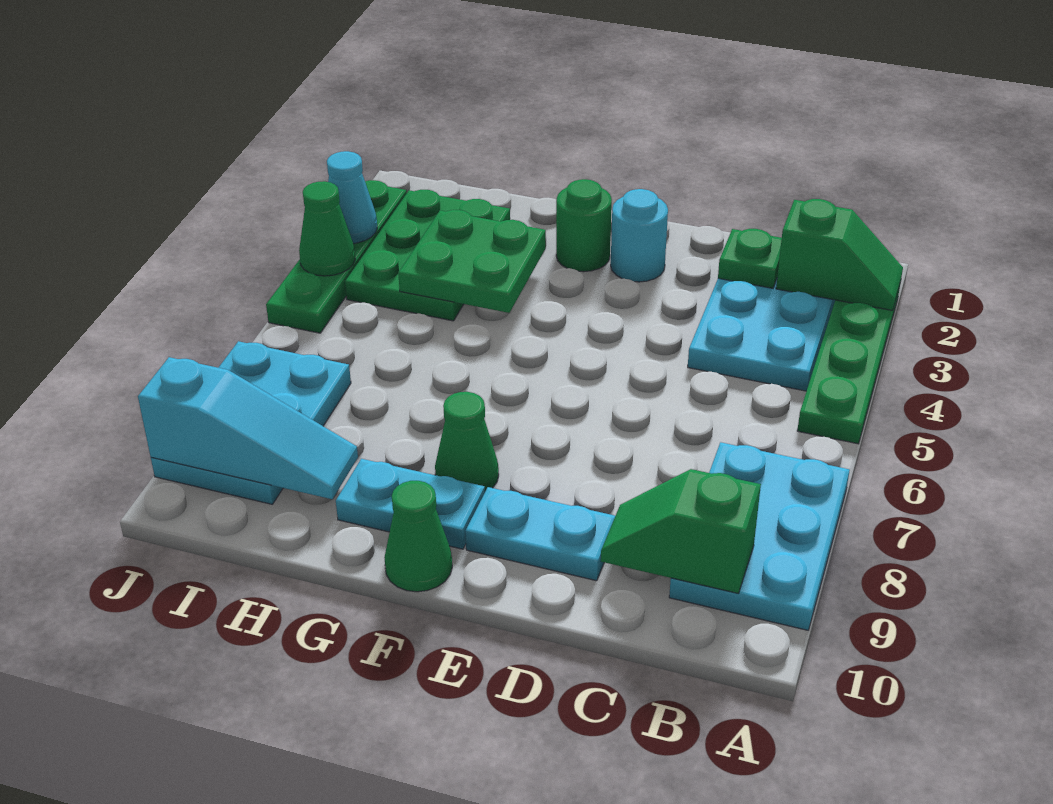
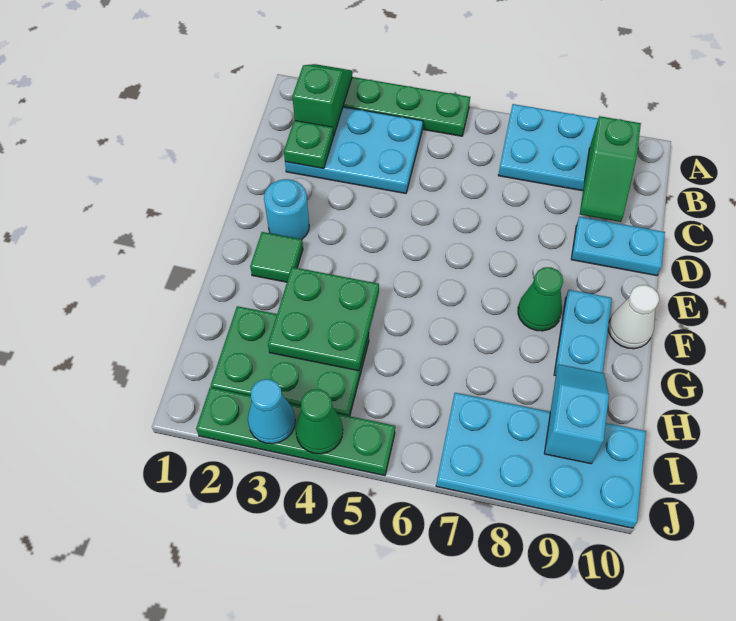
cyan 1x2 plate [465,487,615,581] -> cyan 1x2 plate turned to [571,217,665,276]
green 1x1 round brick [556,179,612,272] -> green 1x1 tile [250,232,303,282]
green 1x1 cone [384,481,452,592] -> white 1x1 cone [608,285,659,349]
cyan 1x3 slope [138,357,358,499] -> cyan 1x2 slope [544,364,609,464]
cyan 2x3 plate [151,341,351,504] -> cyan 2x4 plate [436,393,646,528]

